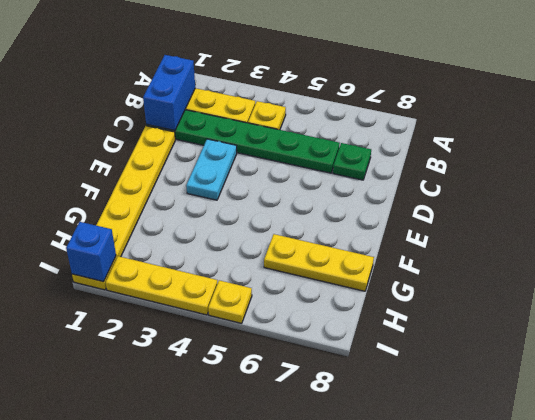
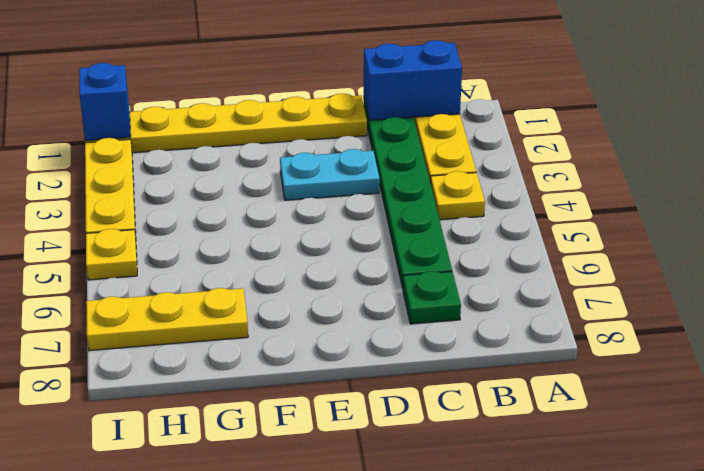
yellow 1x3 plate [264,234,374,291] -> yellow 1x3 plate turned to [86,288,248,351]

